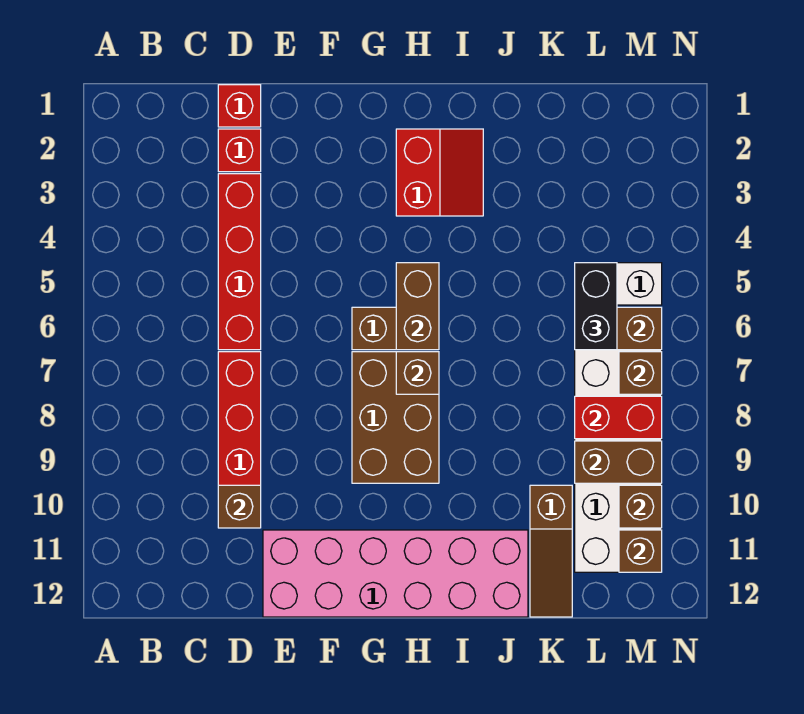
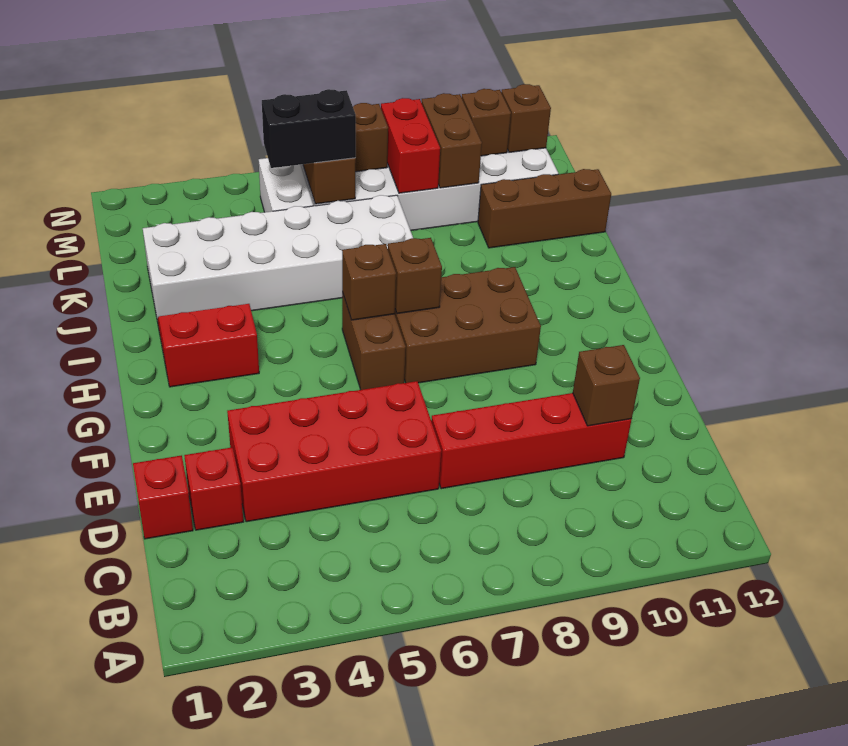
red 1x4 brick [218,174,261,350] -> red 2x4 brick [227,381,441,522]
pink 2x6 brick [263,530,528,617] -> none
brown 1x2 brick [396,263,439,350] -> brown 1x1 brick [342,244,396,320]
none -> white 2x6 brick [143,195,413,322]
brown 1x3 slope [530,485,572,617] -> brown 1x3 brick [478,169,611,248]

